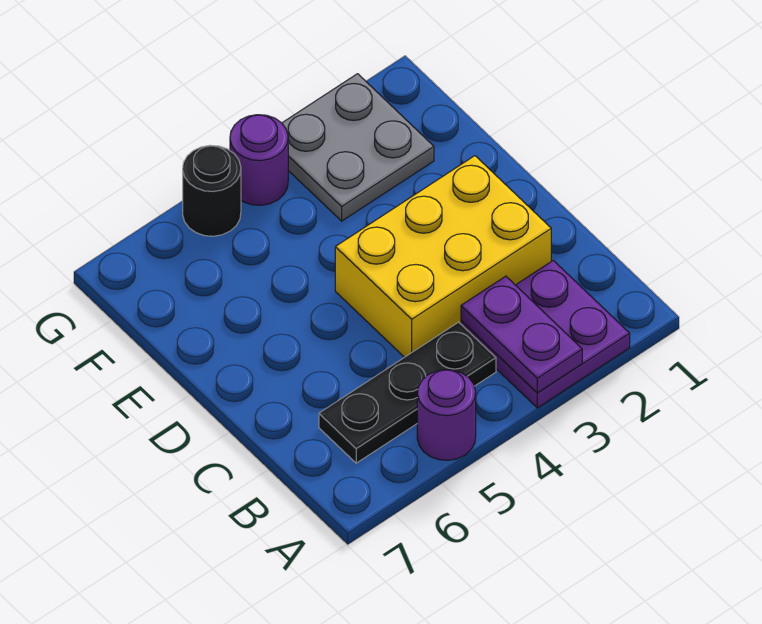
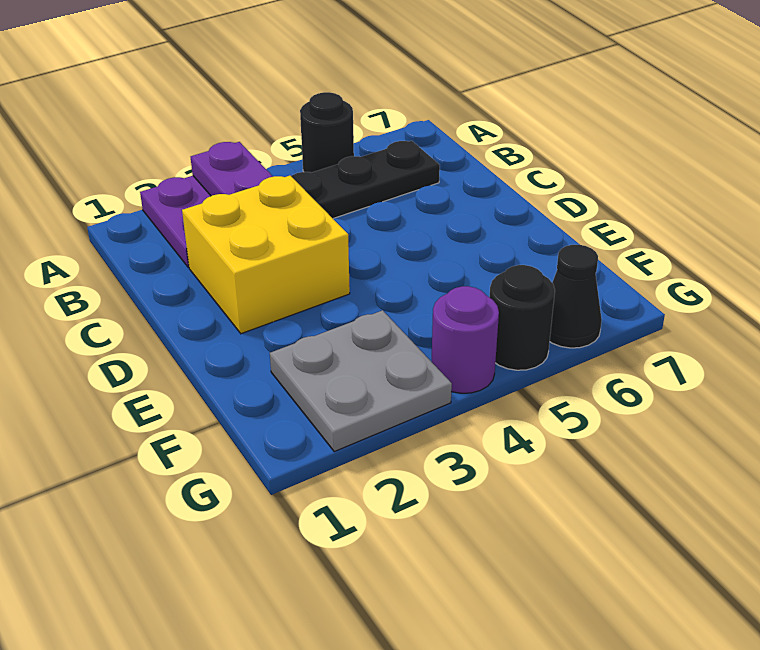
purple 1x1 round brick [417,370,476,460] -> black 1x1 round brick [300,92,354,173]
yellow 2x3 brick [335,156,551,357] -> yellow 2x2 brick [182,176,350,334]
none -> black 1x1 cone [550,245,602,348]

